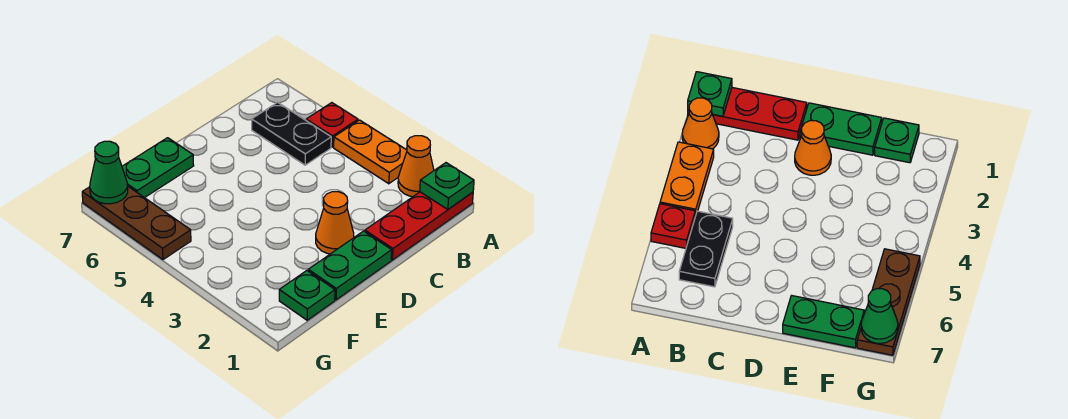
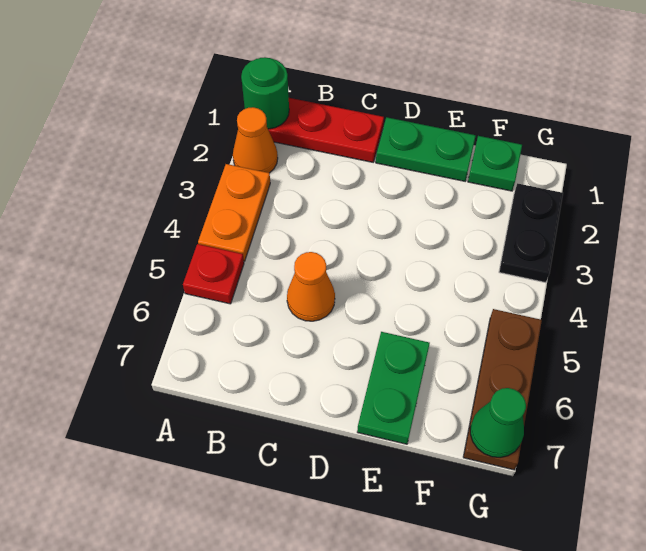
green 1x1 plate [420,163,474,209] -> green 1x1 round brick [241,57,289,129]
black 1x2 plate [252,102,331,165] -> black 1x2 plate moved to [499,183,563,283]
orange 1x1 cone [316,192,354,254] -> orange 1x1 cone moved to [287,252,335,321]
green 1x2 plate [122,138,194,198] -> green 1x2 plate turned to [357,332,430,444]

